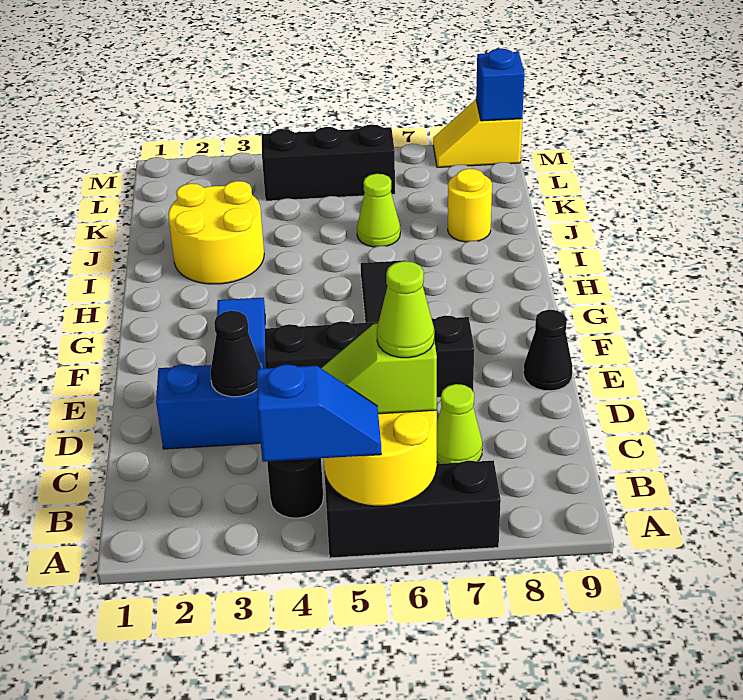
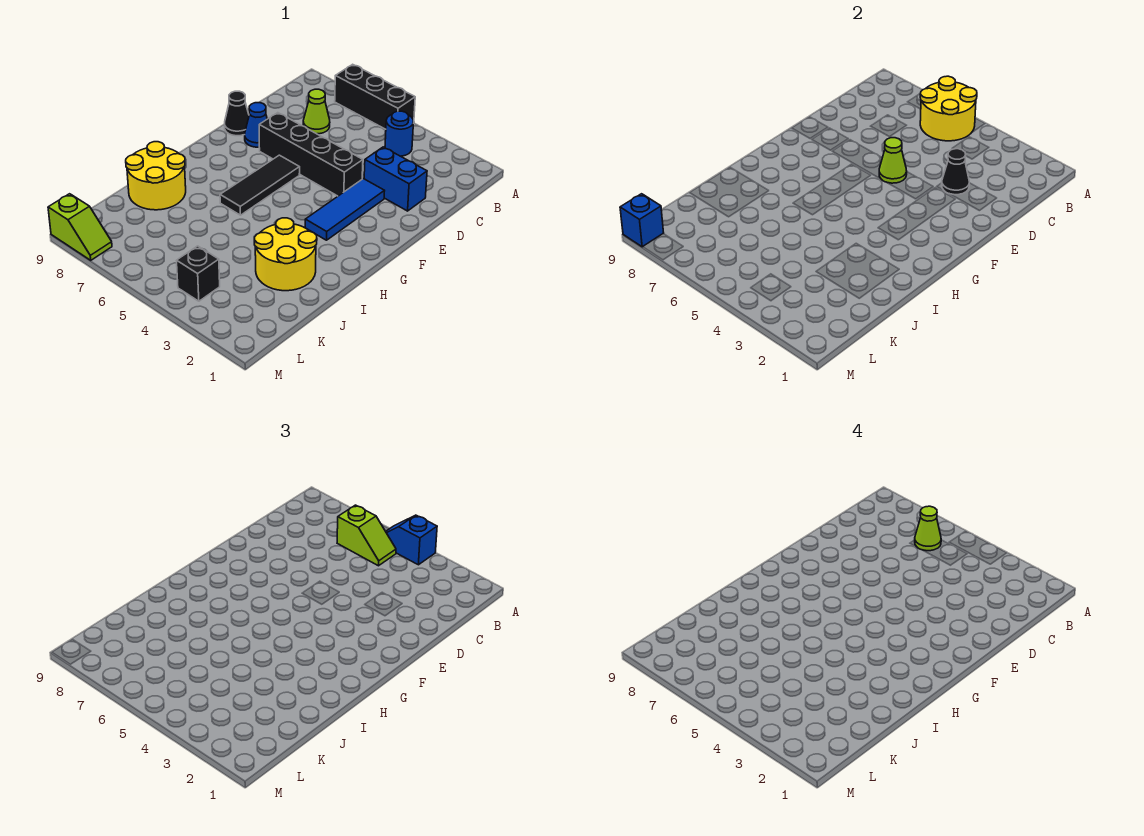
black 1x1 round brick [267,458,323,518] -> blue 1x1 round brick [385,111,414,156]
none -> blue 1x1 cone [245,103,267,147]
lime 1x1 cone [357,174,400,247] -> lime 1x1 cone moved to [879,138,907,183]
yellow 1x1 round brick [448,169,492,242] -> yellow 2x2 round brick [126,142,186,210]
black 1x3 brick [262,124,395,201] -> black 1x1 brick [177,246,220,301]
yellow 1x2 slope [433,100,522,167] -> lime 1x2 slope [48,194,112,260]

